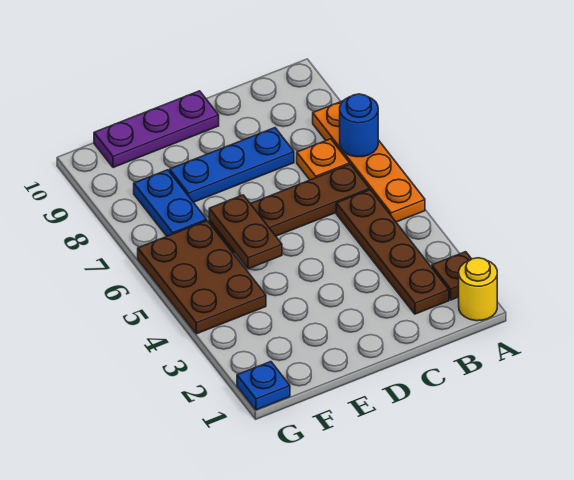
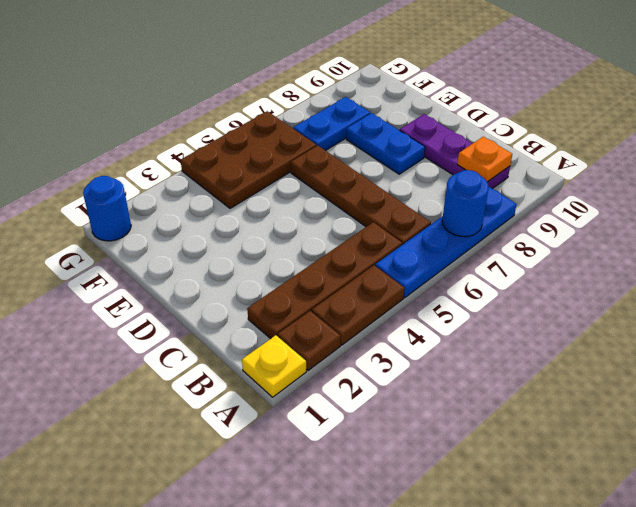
yellow 1x1 round brick [459,258,497,321] -> yellow 1x1 plate [242,335,306,397]
orange 1x4 plate [313,101,425,222] -> blue 1x4 plate [375,187,517,298]
orange 1x1 plate [297,139,350,180] -> orange 1x1 plate moved to [457,137,512,182]
blue 1x3 plate [170,128,294,202] -> blue 1x2 plate [346,113,425,174]
purple 1x3 plate [94,91,219,168] -> purple 1x3 plate moved to [400,114,510,189]
brown 1x2 plate [209,195,282,269] -> brown 1x2 plate moved to [312,265,404,345]
blue 1x1 plate [237,362,290,410] -> blue 1x1 round brick [83,176,131,241]

